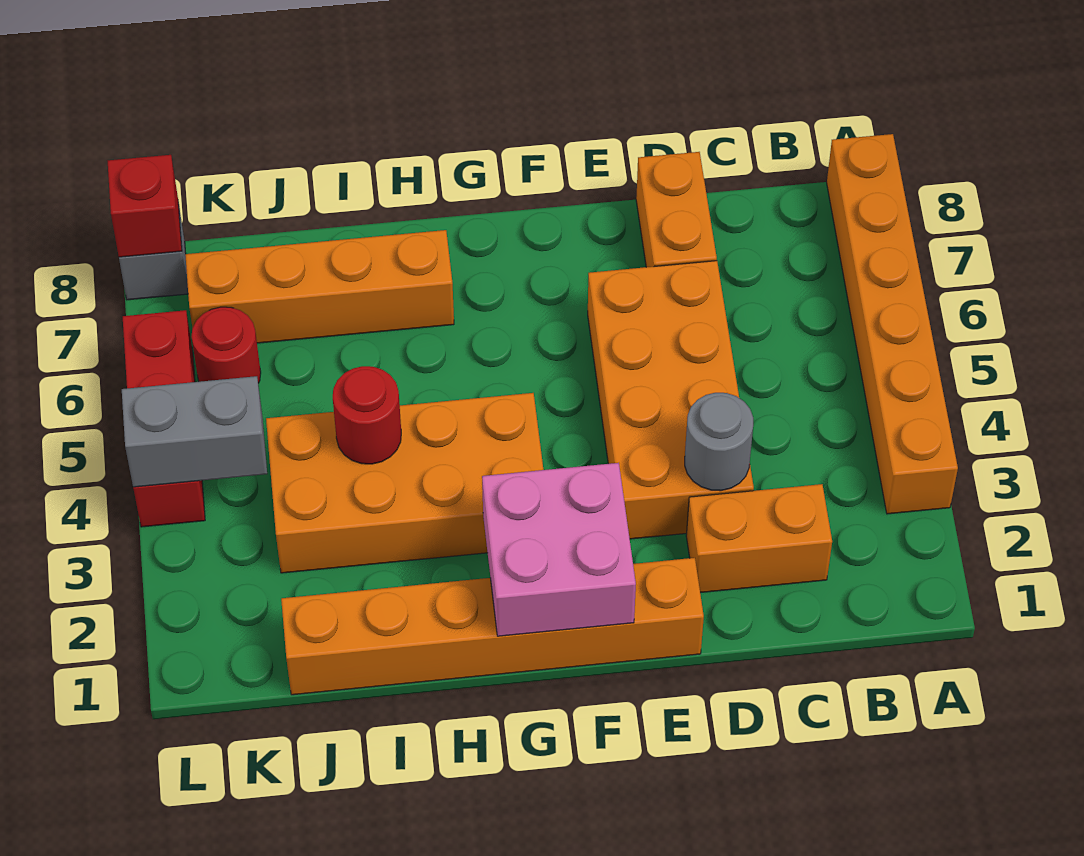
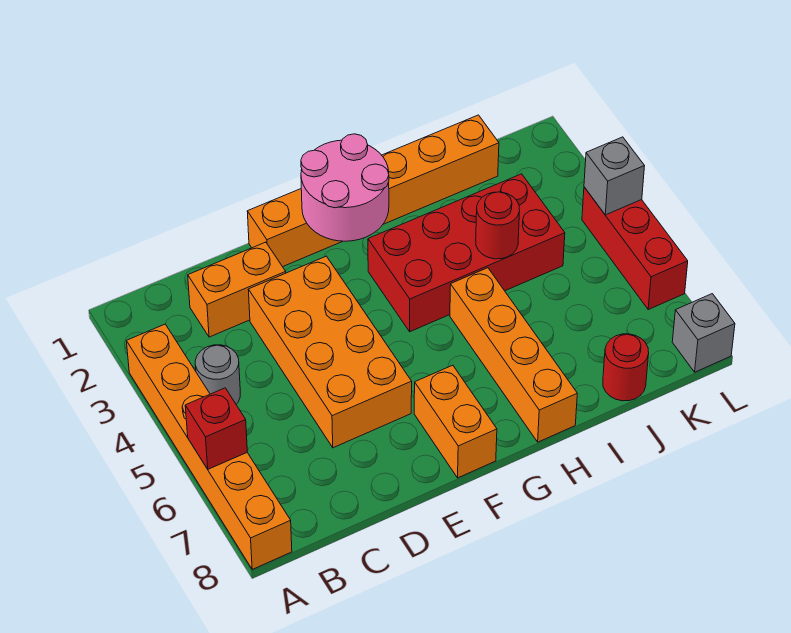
grey 1x1 round brick [685,393,753,491] -> grey 1x1 round brick moved to [195,345,240,404]
orange 1x2 brick [636,152,717,267] -> orange 1x2 brick moved to [414,365,497,478]
pink 2x2 brick [482,463,636,636] -> pink 2x2 round brick [301,134,389,241]
orange 2x4 brick [266,393,544,573] -> red 2x4 brick [368,174,565,332]
orange 1x4 brick [185,230,454,343] -> orange 1x4 brick turned to [450,268,577,442]
grey 1x2 brick [122,376,267,487] -> grey 1x1 brick [584,137,644,215]
red 1x1 round brick [191,307,261,383] -> red 1x1 round brick moved to [603,334,649,401]
red 1x1 brick [108,155,182,257] -> red 1x1 brick moved to [185,388,247,469]

